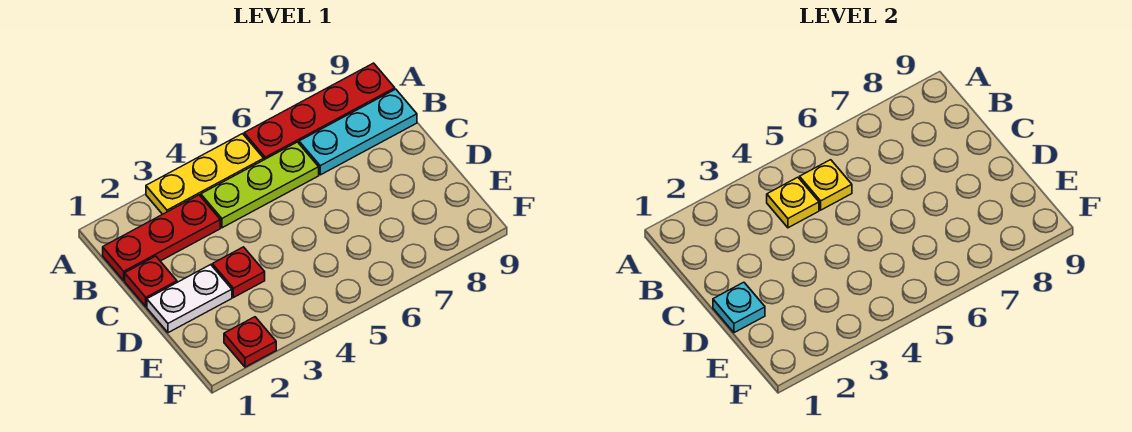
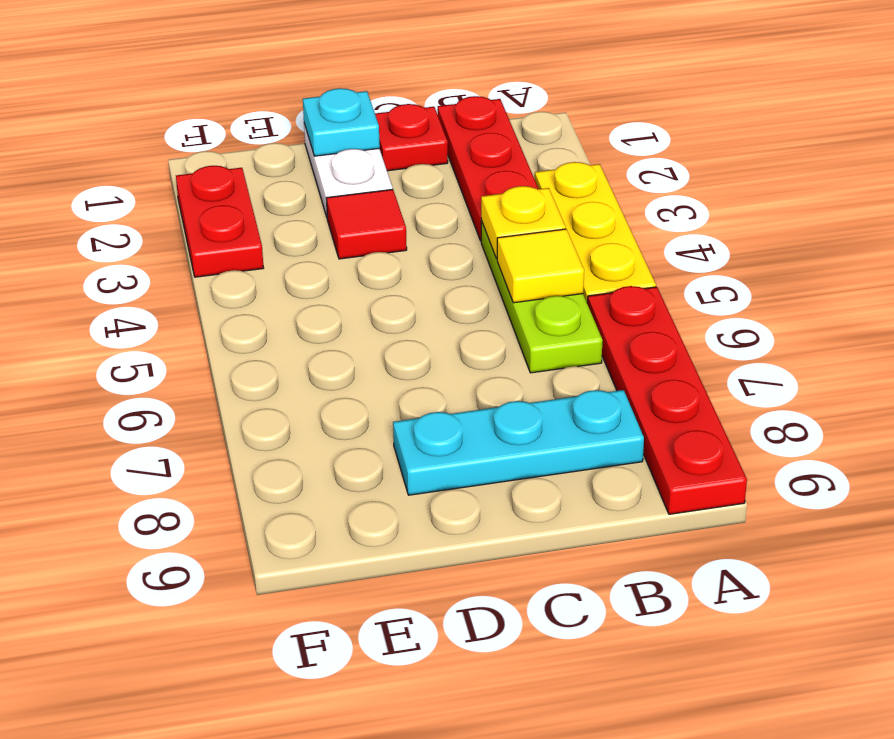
yellow 1x1 plate [800,160,852,210] -> yellow 1x1 tile [497,229,584,303]
cyan 1x3 plate [299,89,417,175] -> cyan 1x3 plate turned to [393,390,644,495]
red 1x1 plate [212,247,265,298] -> red 1x1 tile [326,189,407,259]
red 1x1 plate [224,317,276,367] -> red 1x2 plate [176,166,264,277]

